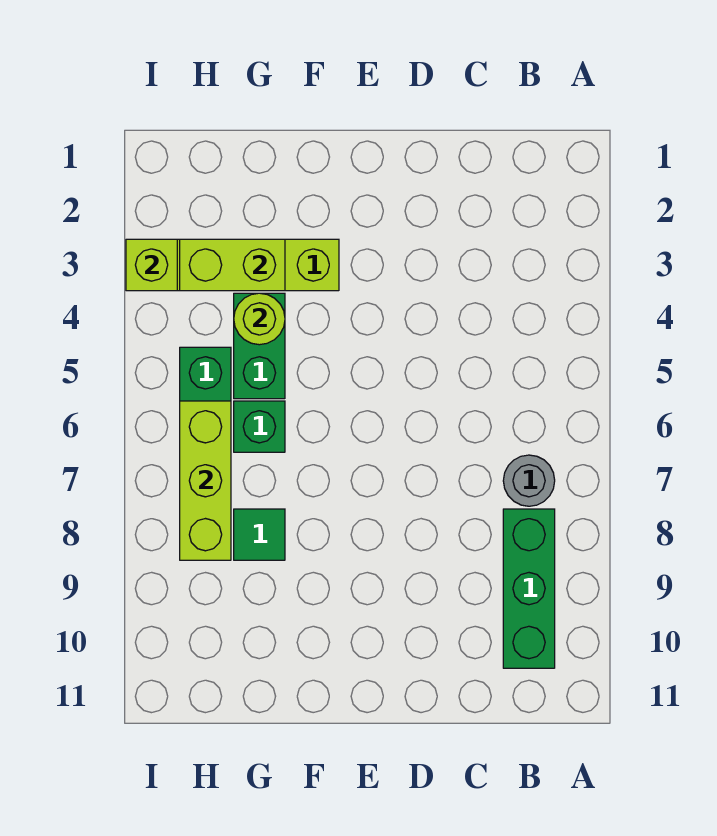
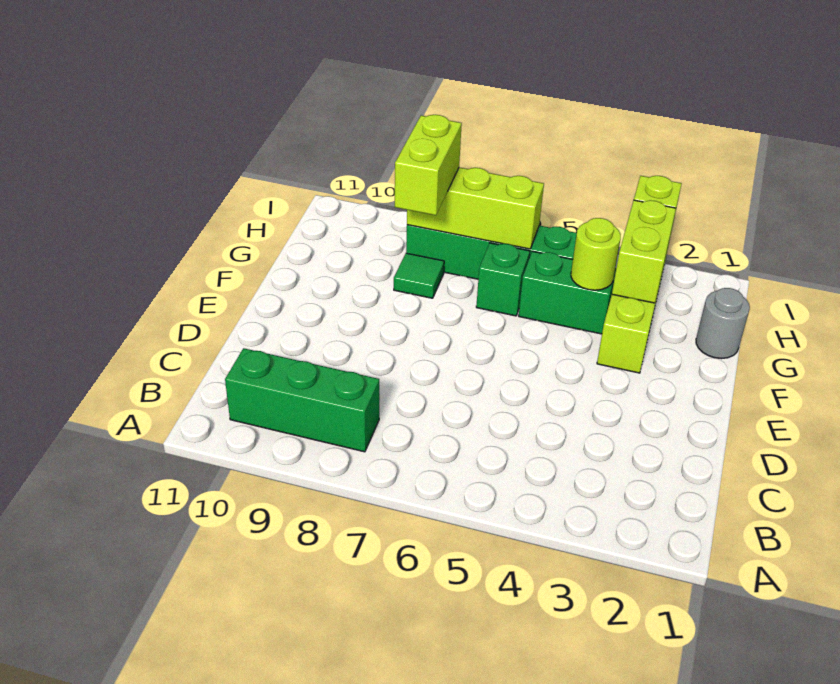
grey 1x1 round brick [503,455,555,506] -> grey 1x1 round brick moved to [696,288,750,359]
none -> lime 1x2 brick [395,115,462,215]

